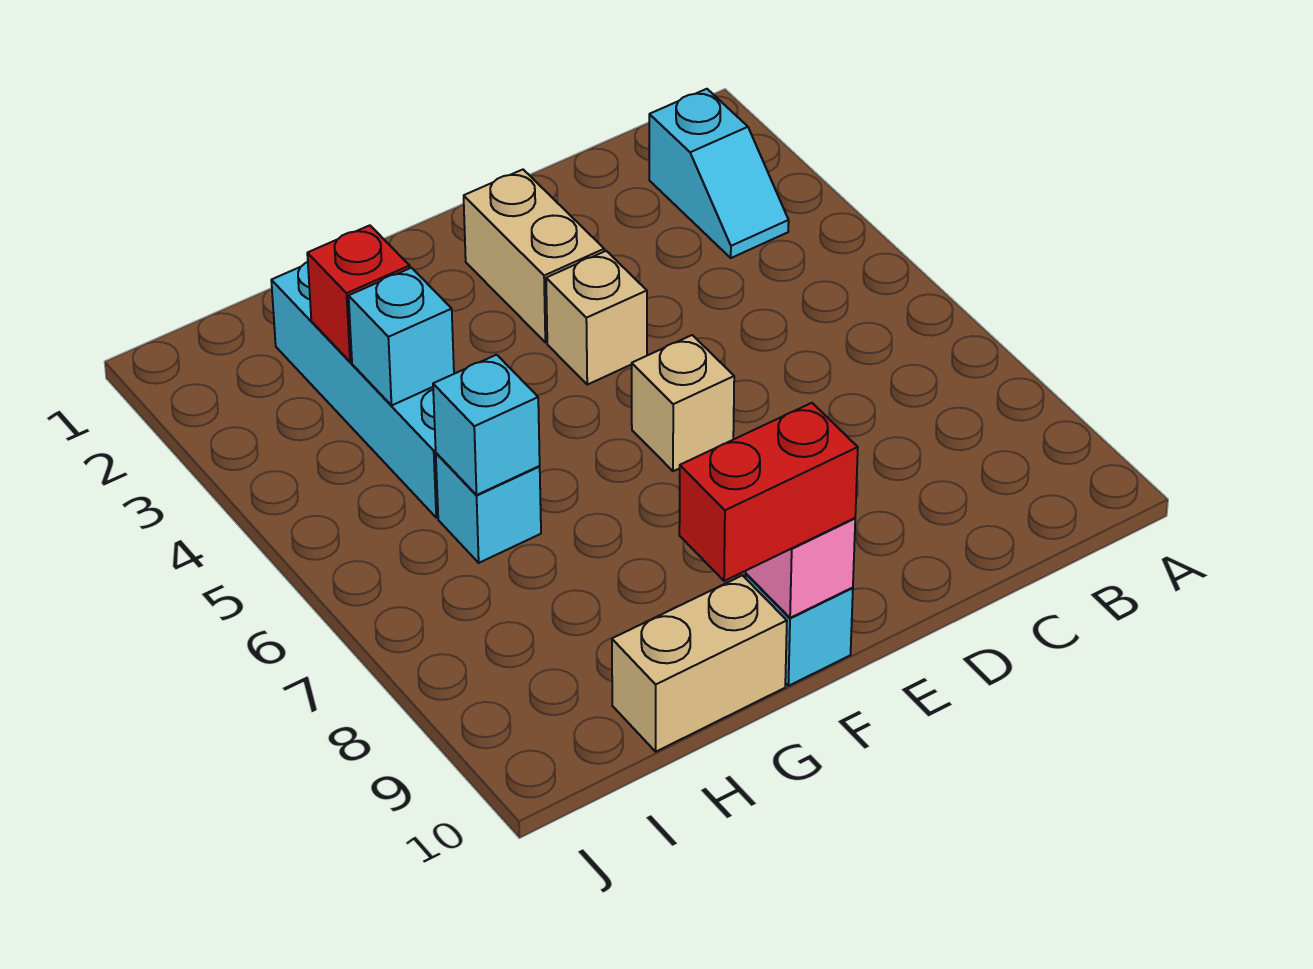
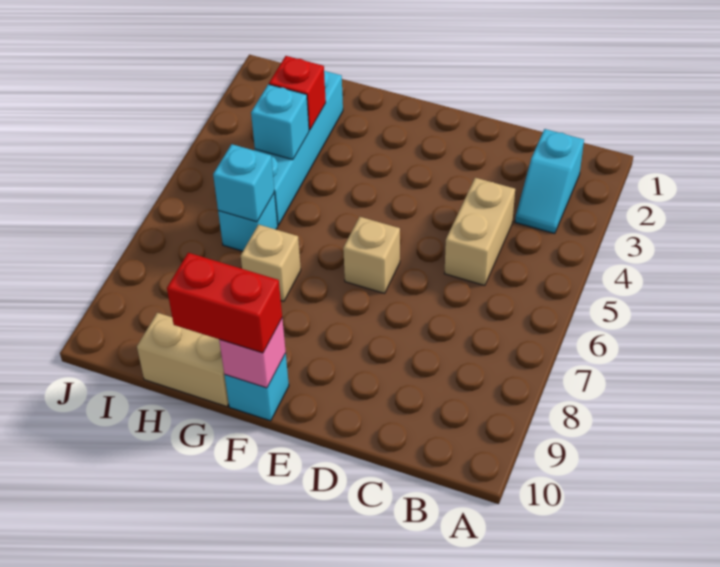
tan 1x2 brick [464,170,604,342] -> tan 1x2 brick moved to [444,178,515,286]
tan 1x1 brick [546,251,647,385] -> tan 1x1 brick moved to [241,225,301,301]

